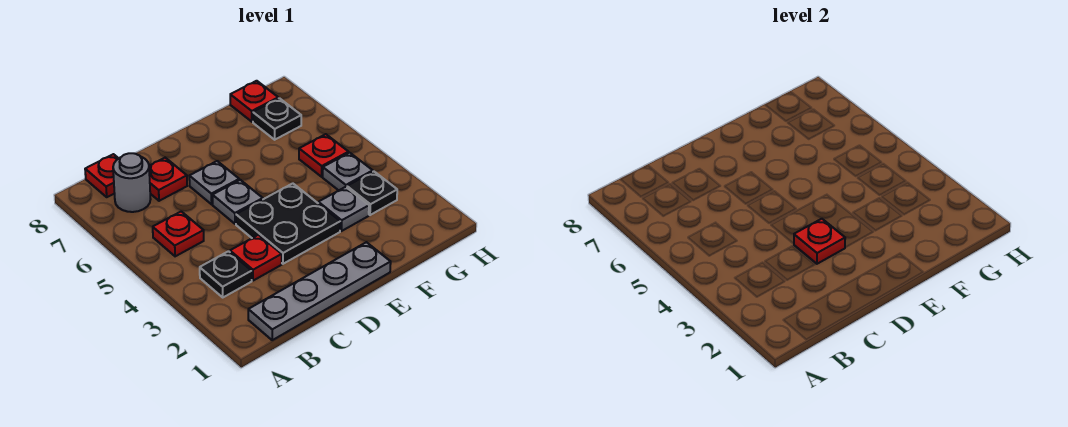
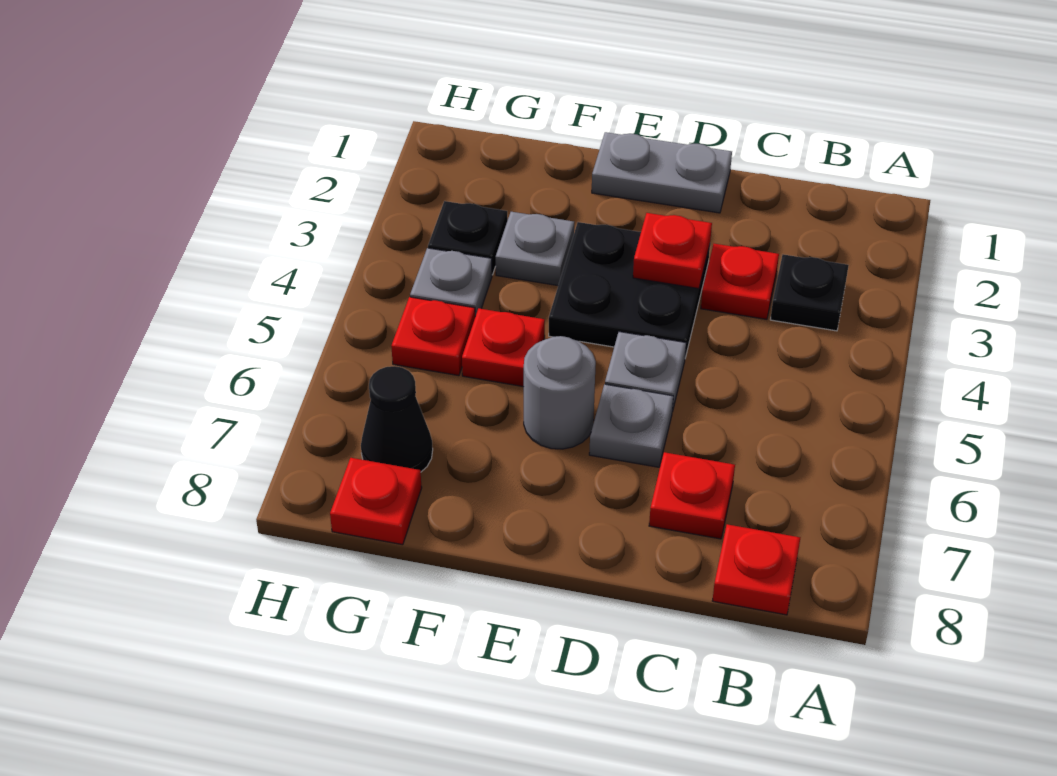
grey 1x4 plate [248,242,391,340] -> grey 1x2 plate [592,132,732,213]
red 1x1 plate [153,211,204,256] -> red 1x1 plate moved to [462,308,545,387]
grey 1x1 round brick [113,153,151,212] -> grey 1x1 round brick moved to [524,336,596,449]
black 1x1 plate [253,98,301,140] -> black 1x1 cone [361,366,433,472]

